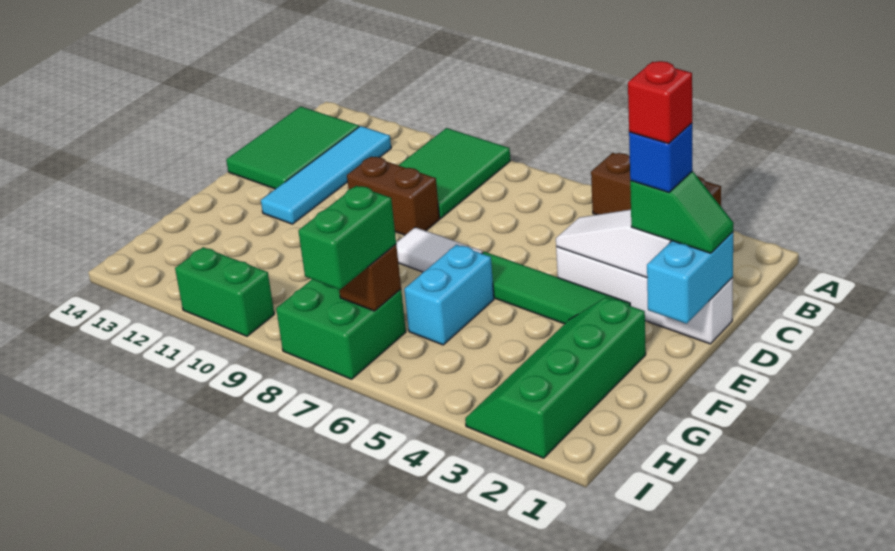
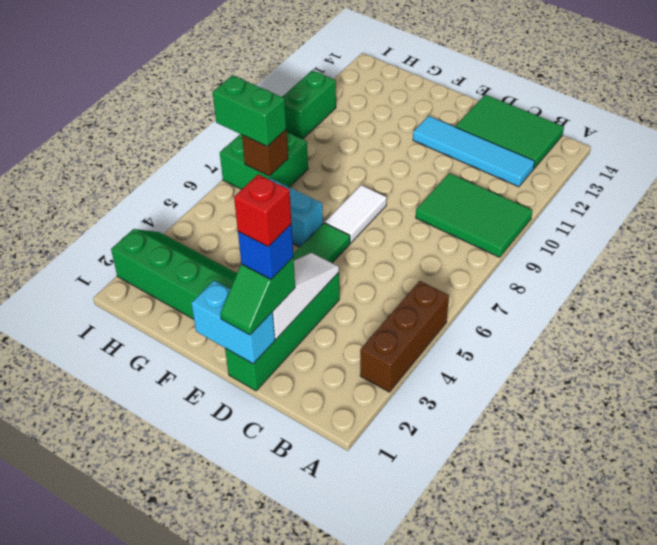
white 1x4 brick [556,247,733,344] -> green 1x4 brick [225,272,339,391]
brown 1x2 brick [347,157,440,235] -> none

